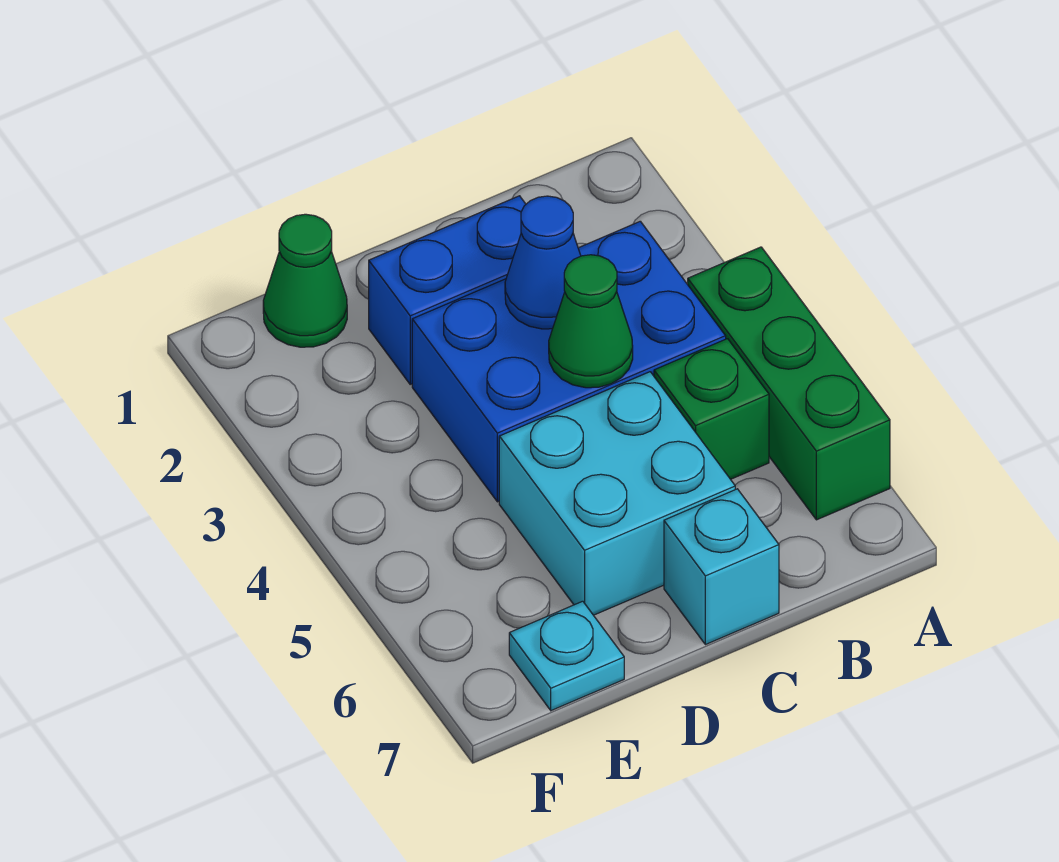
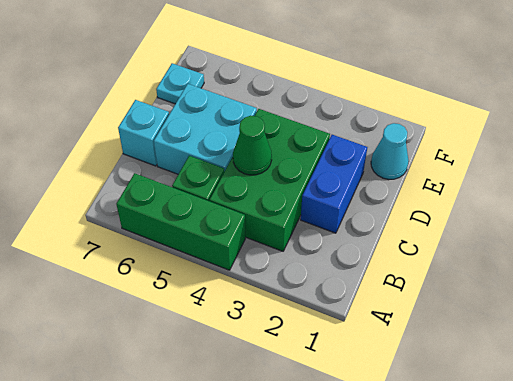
blue 2x3 brick [412,221,726,502] -> green 2x3 brick [210,109,330,251]
blue 1x1 cone [505,196,581,329] -> none
green 1x1 cone [263,214,347,347] -> cyan 1x1 cone [371,123,409,179]

